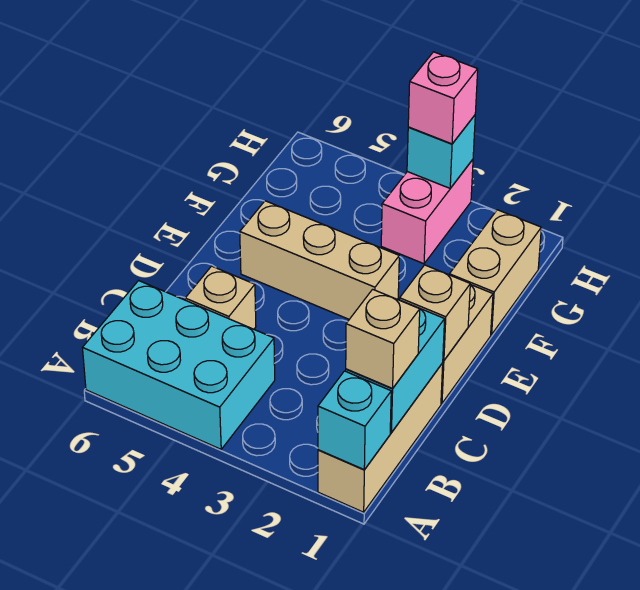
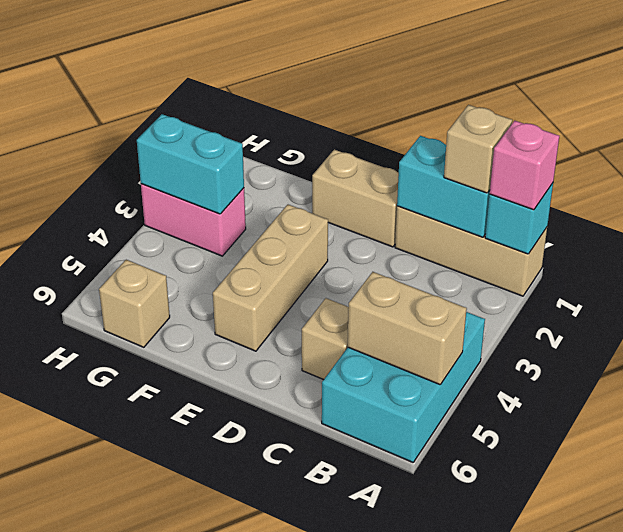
tan 1x1 brick [400,265,470,361] -> tan 1x1 brick moved to [99,260,170,347]
tan 1x2 brick [449,210,541,334] -> tan 1x2 brick moved to [348,272,467,385]
cyan 1x1 brick [407,115,475,188] -> cyan 1x2 brick [137,114,244,214]
pink 1x1 brick [408,52,478,144] -> pink 1x1 brick moved to [490,121,559,210]

